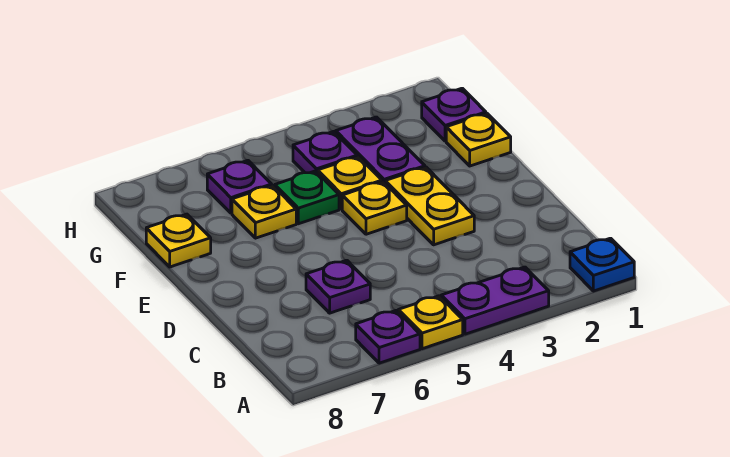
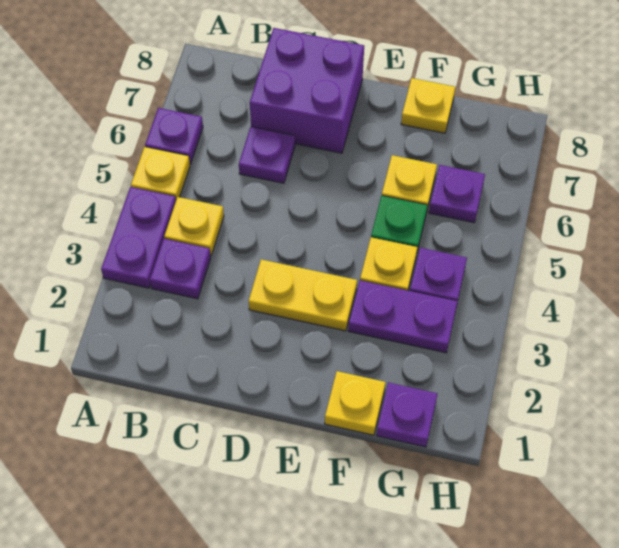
blue 1x1 plate [570,238,634,291] -> none
none -> purple 1x1 plate [150,239,211,299]
none -> purple 2x2 brick [250,28,364,153]
yellow 1x1 plate [342,182,407,234] -> yellow 1x1 plate moved to [164,197,224,255]

